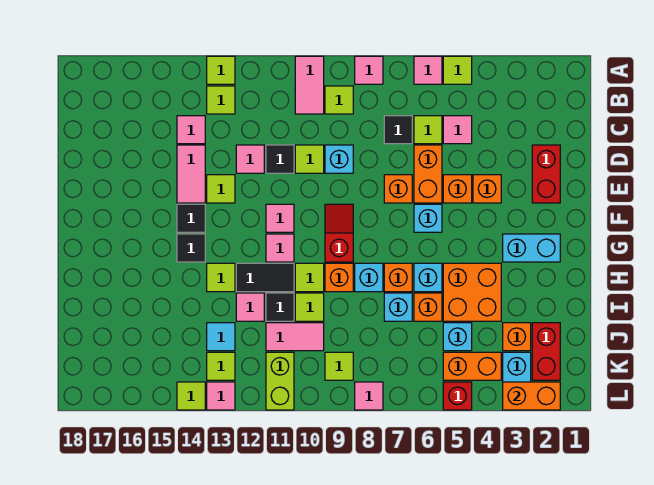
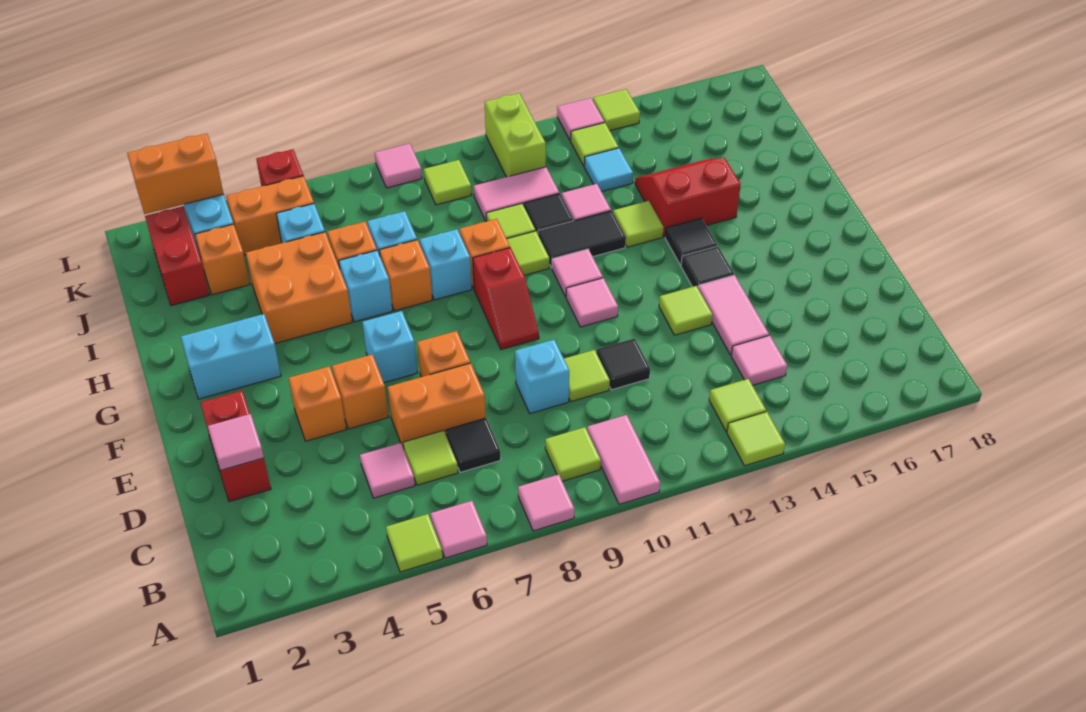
orange 1x2 brick [414,145,442,203] -> orange 1x2 brick turned to [388,363,486,449]
pink 1x1 tile [236,145,264,173] -> pink 1x1 tile moved to [208,414,264,470]
none -> red 2x2 slope [635,158,741,237]

